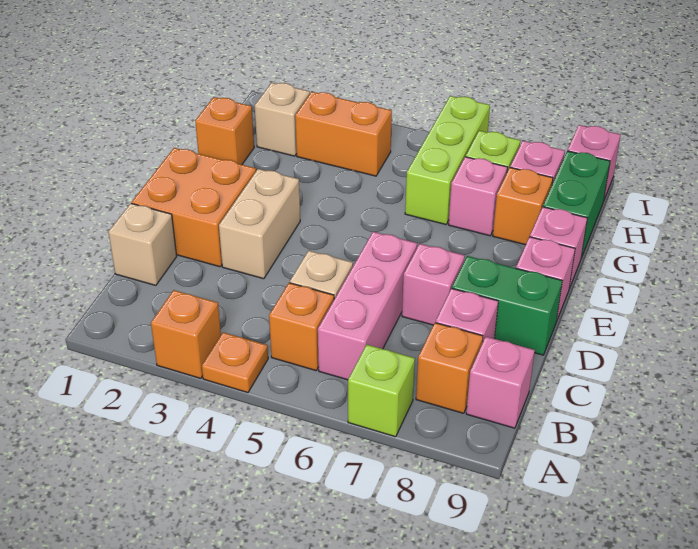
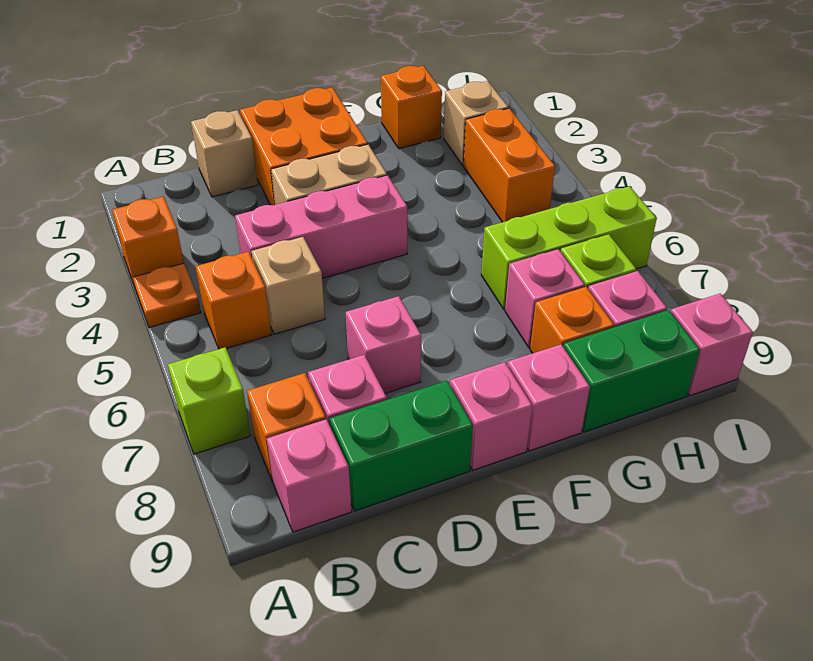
pink 1x3 brick [318,232,417,380] -> pink 1x3 brick moved to [235,175,407,278]
green 1x2 brick [452,256,562,355] -> green 1x2 brick turned to [330,381,473,511]

